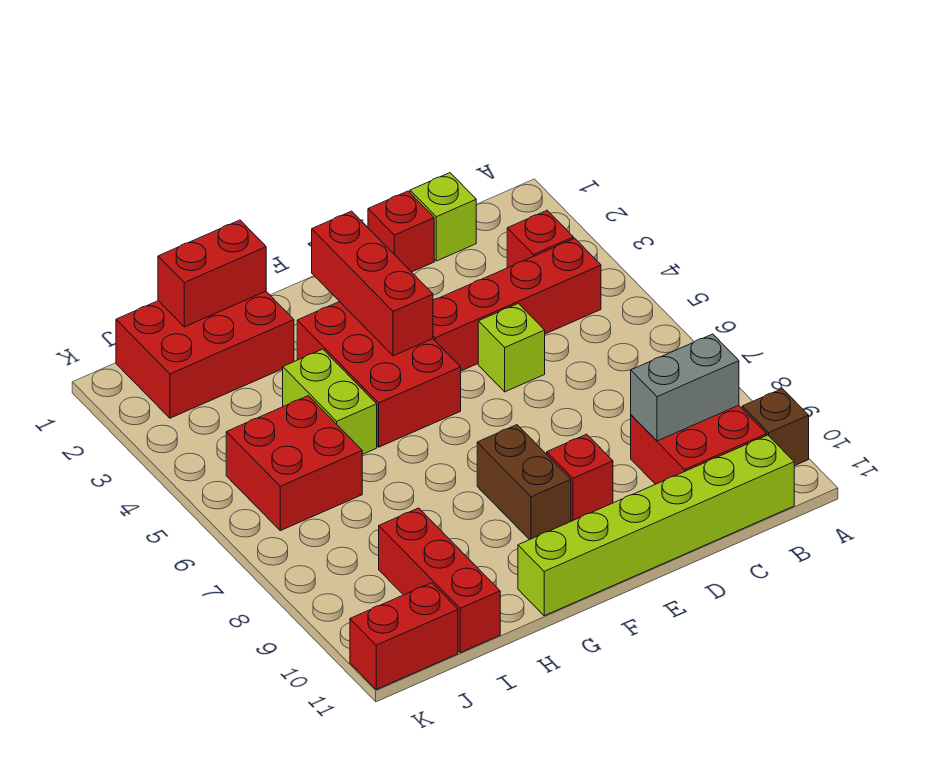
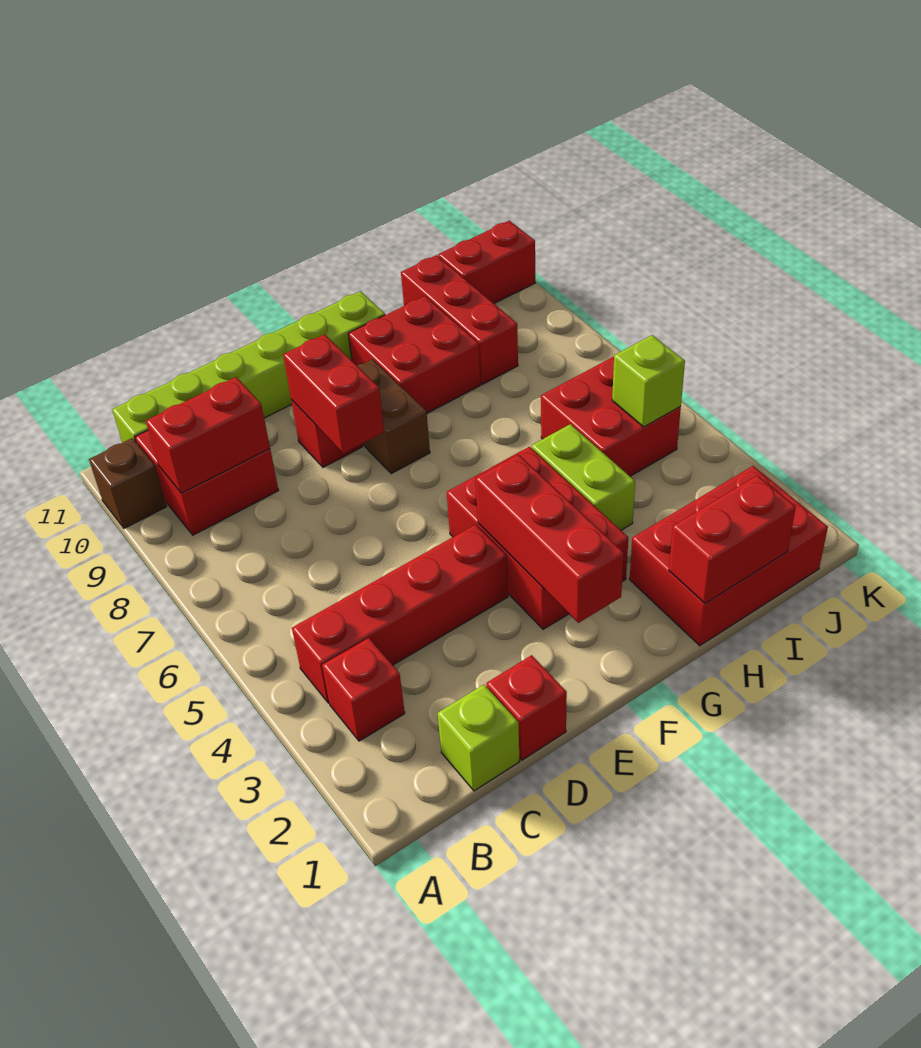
grey 1x2 brick [631,334,739,441] -> red 1x2 brick [146,377,270,493]
lime 1x1 brick [478,303,545,392] -> lime 1x1 brick moved to [612,335,685,427]
none -> red 1x2 brick [283,334,384,453]
none -> red 2x2 brick [348,296,480,413]

